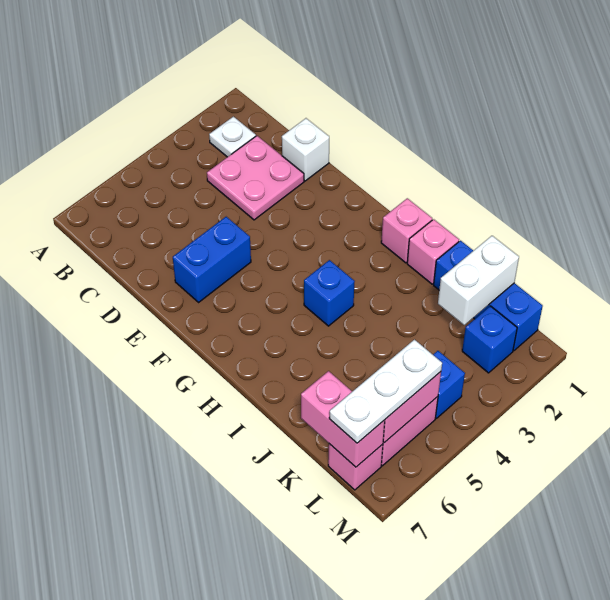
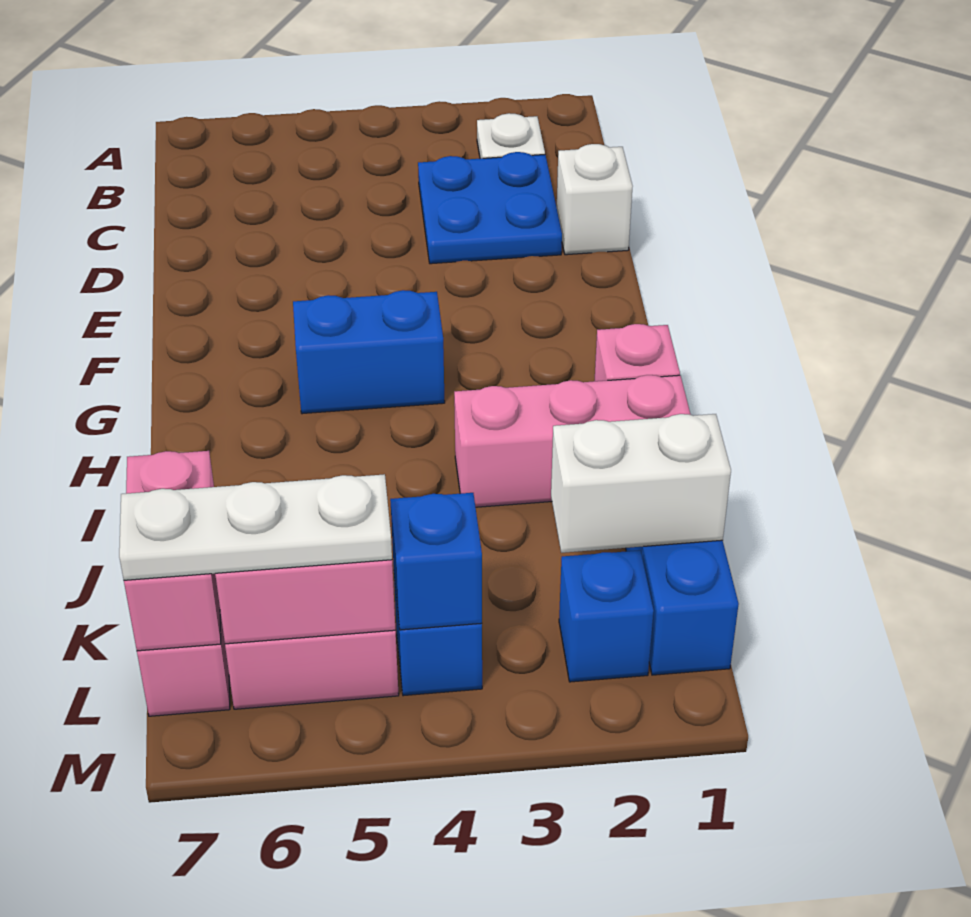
pink 2x2 plate [207,136,304,220] -> blue 2x2 plate [418,152,562,264]
blue 1x2 brick [173,217,251,302] -> blue 1x2 brick moved to [293,290,445,414]
blue 1x1 brick [304,260,355,326] -> blue 1x1 brick moved to [390,493,482,630]
pink 1x1 brick [407,219,459,284] -> pink 1x3 brick [454,375,691,507]

